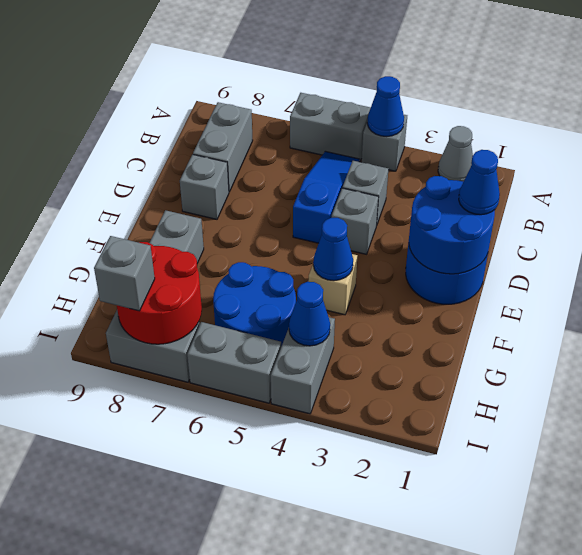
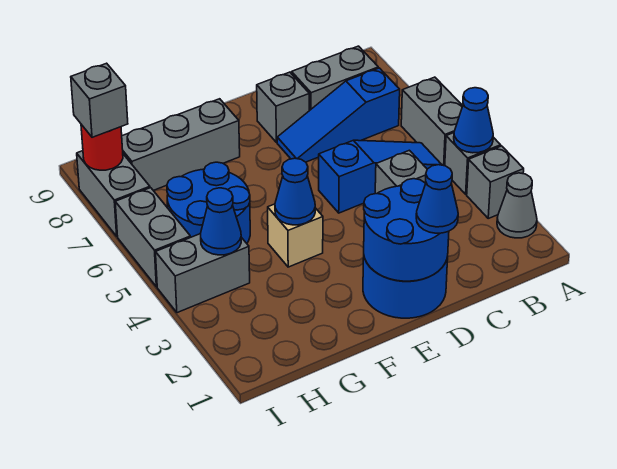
none -> blue 1x3 slope [277,68,400,162]
grey 1x1 brick [332,188,378,254] -> grey 1x1 brick moved to [467,146,524,218]
red 2x2 round brick [117,242,202,344] -> red 1x1 round brick [81,124,123,170]

